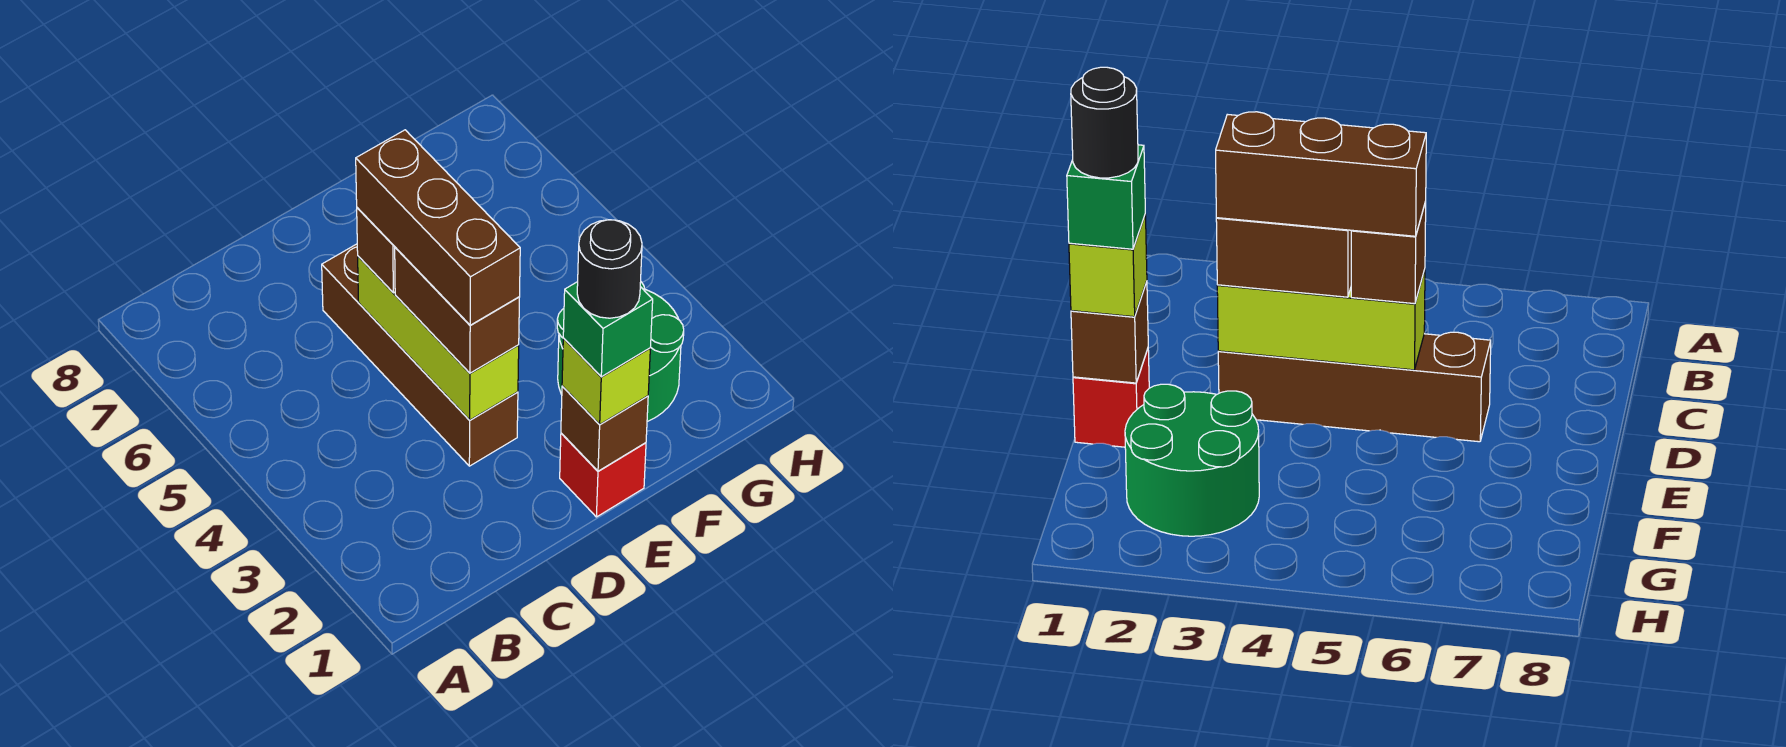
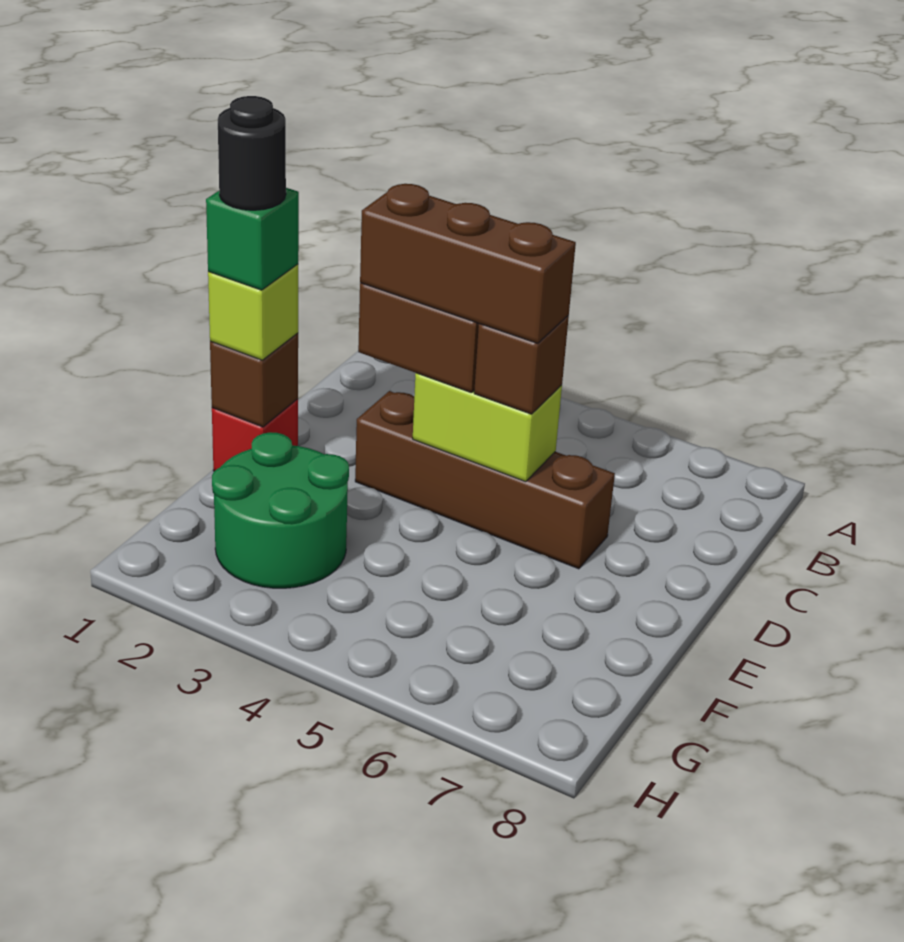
lime 1x3 brick [358,256,519,420] -> lime 1x2 brick [413,373,562,482]

